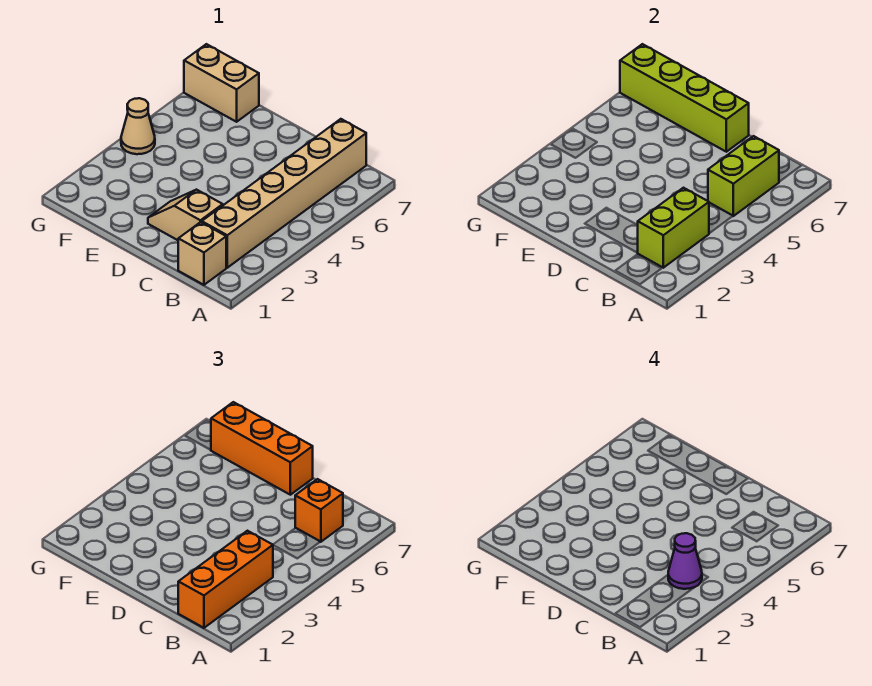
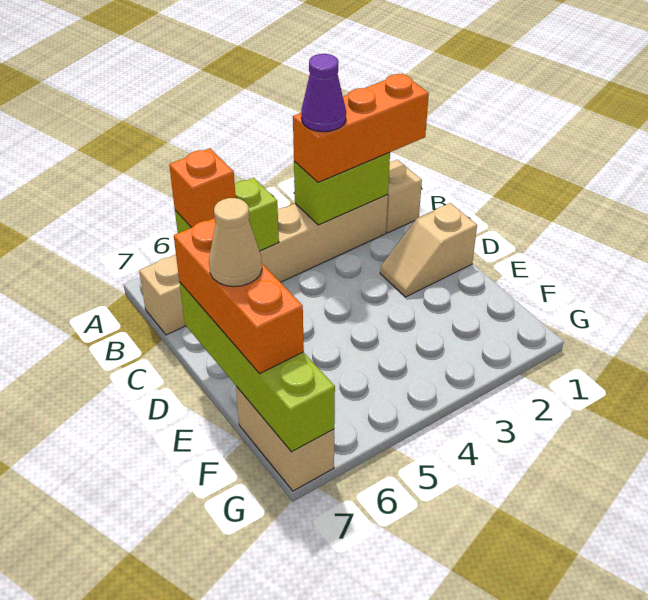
tan 1x2 slope [148,190,223,240] -> tan 1x2 slope turned to [380,203,477,297]
tan 1x1 cone [121,98,155,154] -> tan 1x1 cone moved to [209,198,262,287]

